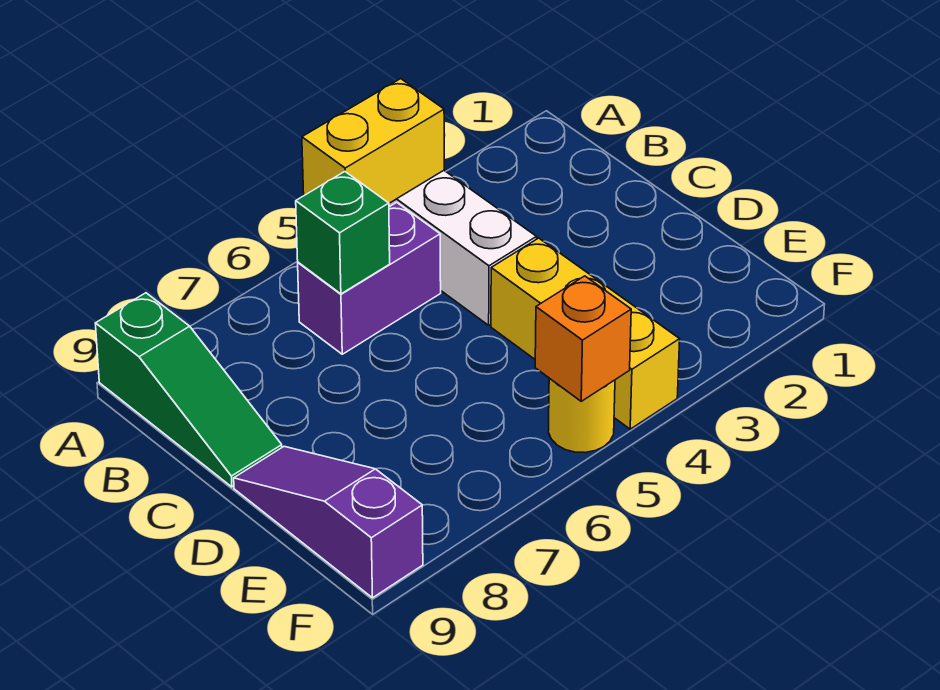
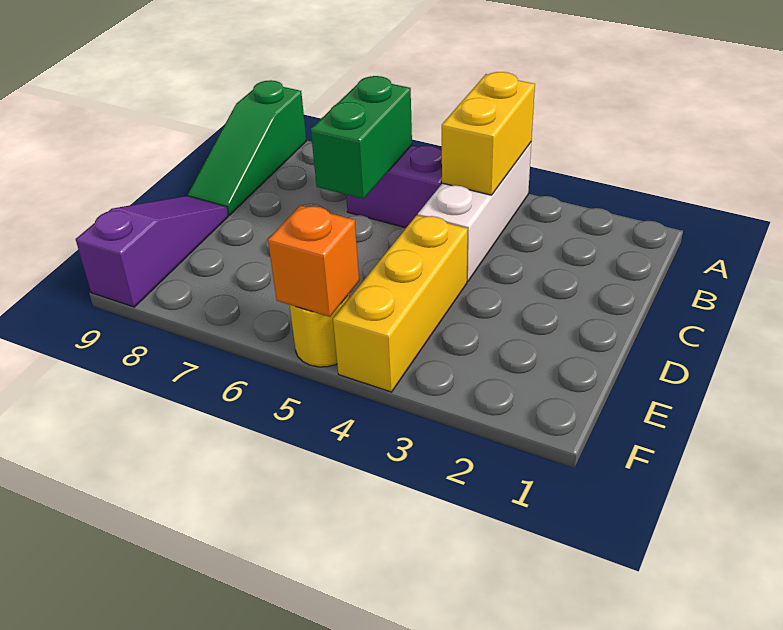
yellow 1x2 brick [302,79,444,203] -> yellow 1x2 brick turned to [442,72,535,195]
green 1x1 brick [296,172,390,294] -> green 1x2 brick [311,76,412,199]

